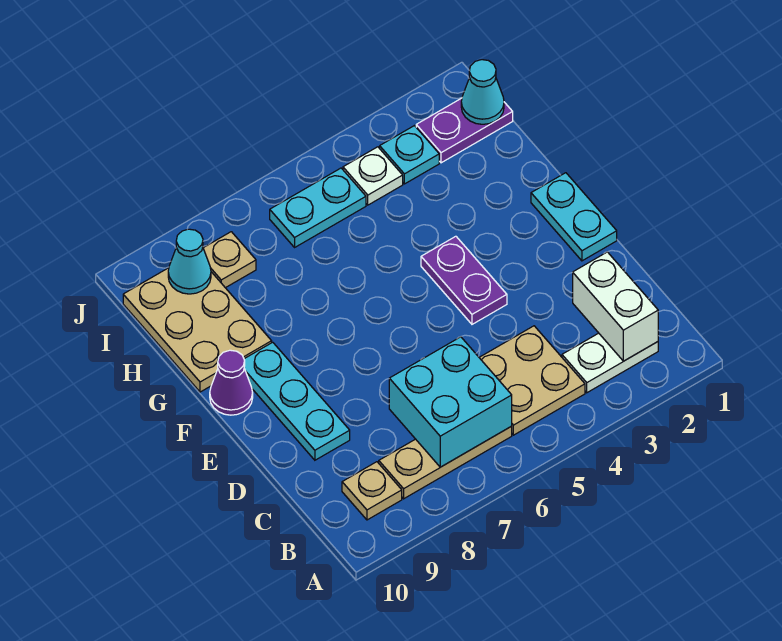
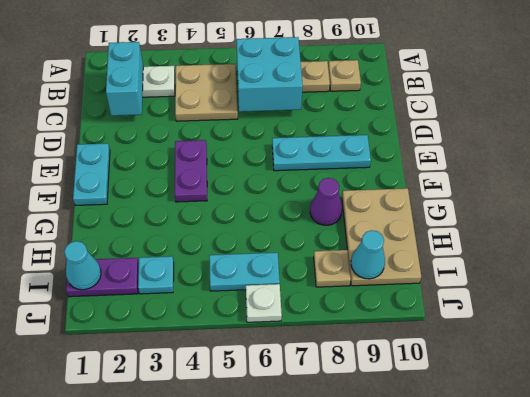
white 1x2 brick [573,252,658,361] -> cyan 1x2 brick [106,42,143,116]
cyan 1x3 plate [244,342,350,460] -> cyan 1x3 plate turned to [272,135,371,171]
purple 1x1 cone [210,350,253,415] -> purple 1x1 cone moved to [310,178,342,225]
white 1x1 plate [343,147,403,205] -> white 1x1 plate moved to [246,284,282,322]

